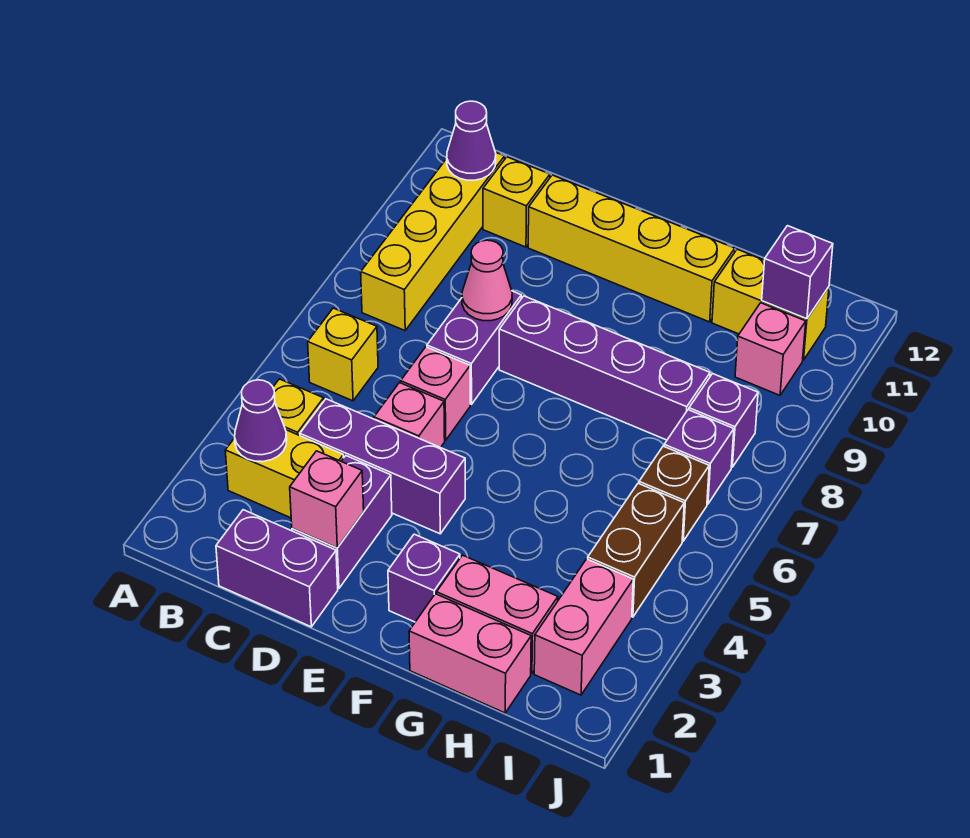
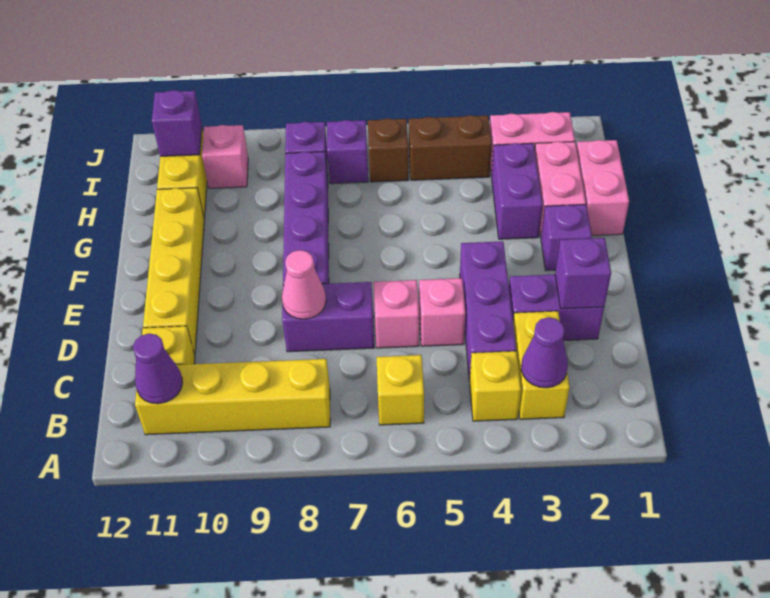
purple 1x2 brick [216,510,338,627] -> purple 1x2 brick moved to [491,143,543,239]
pink 1x1 brick [290,451,364,548] -> purple 1x1 brick [555,238,611,309]

